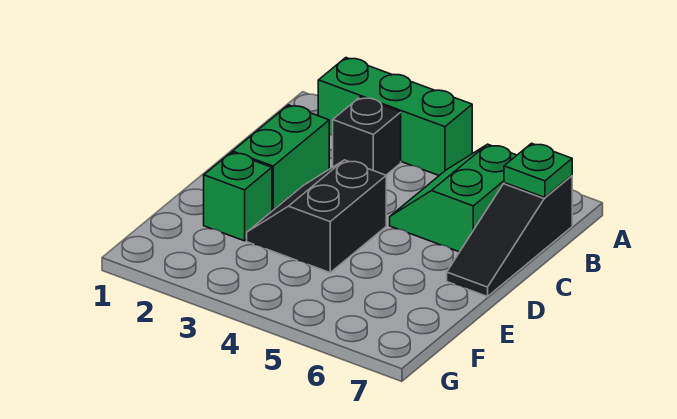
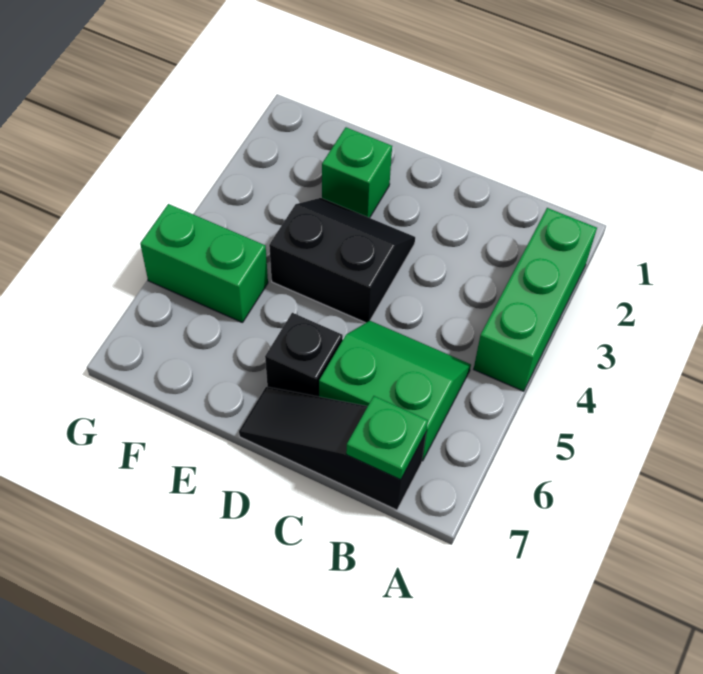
black 1x1 brick [333,97,401,175] -> black 1x1 brick moved to [265,313,343,397]
green 1x2 brick [232,105,329,211] -> green 1x2 brick moved to [140,204,268,323]

